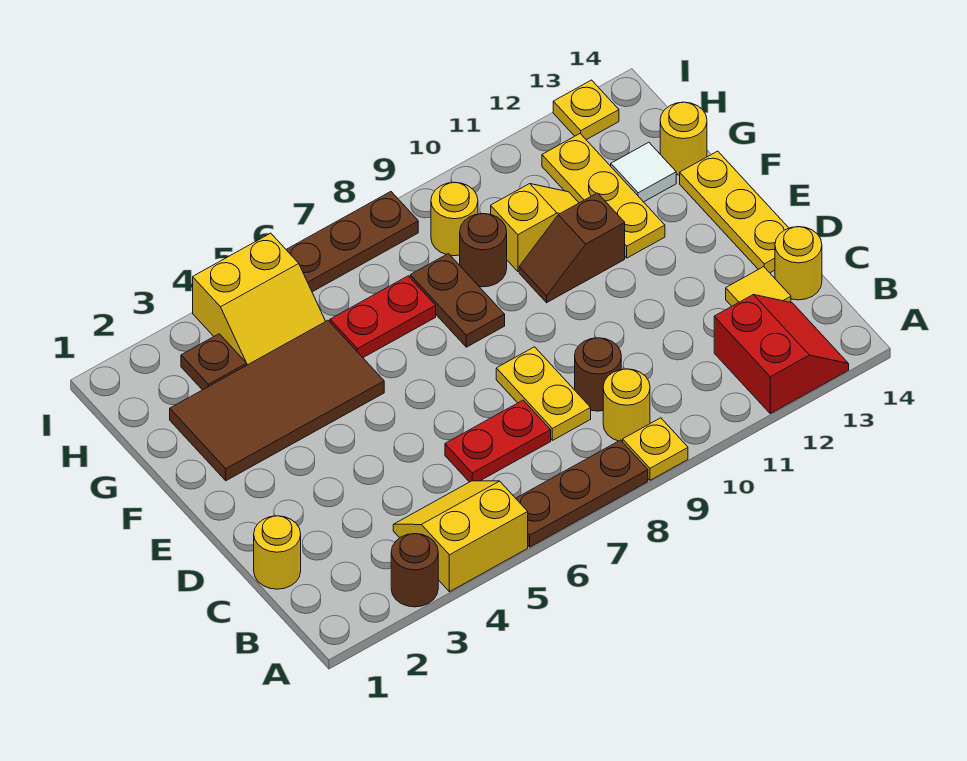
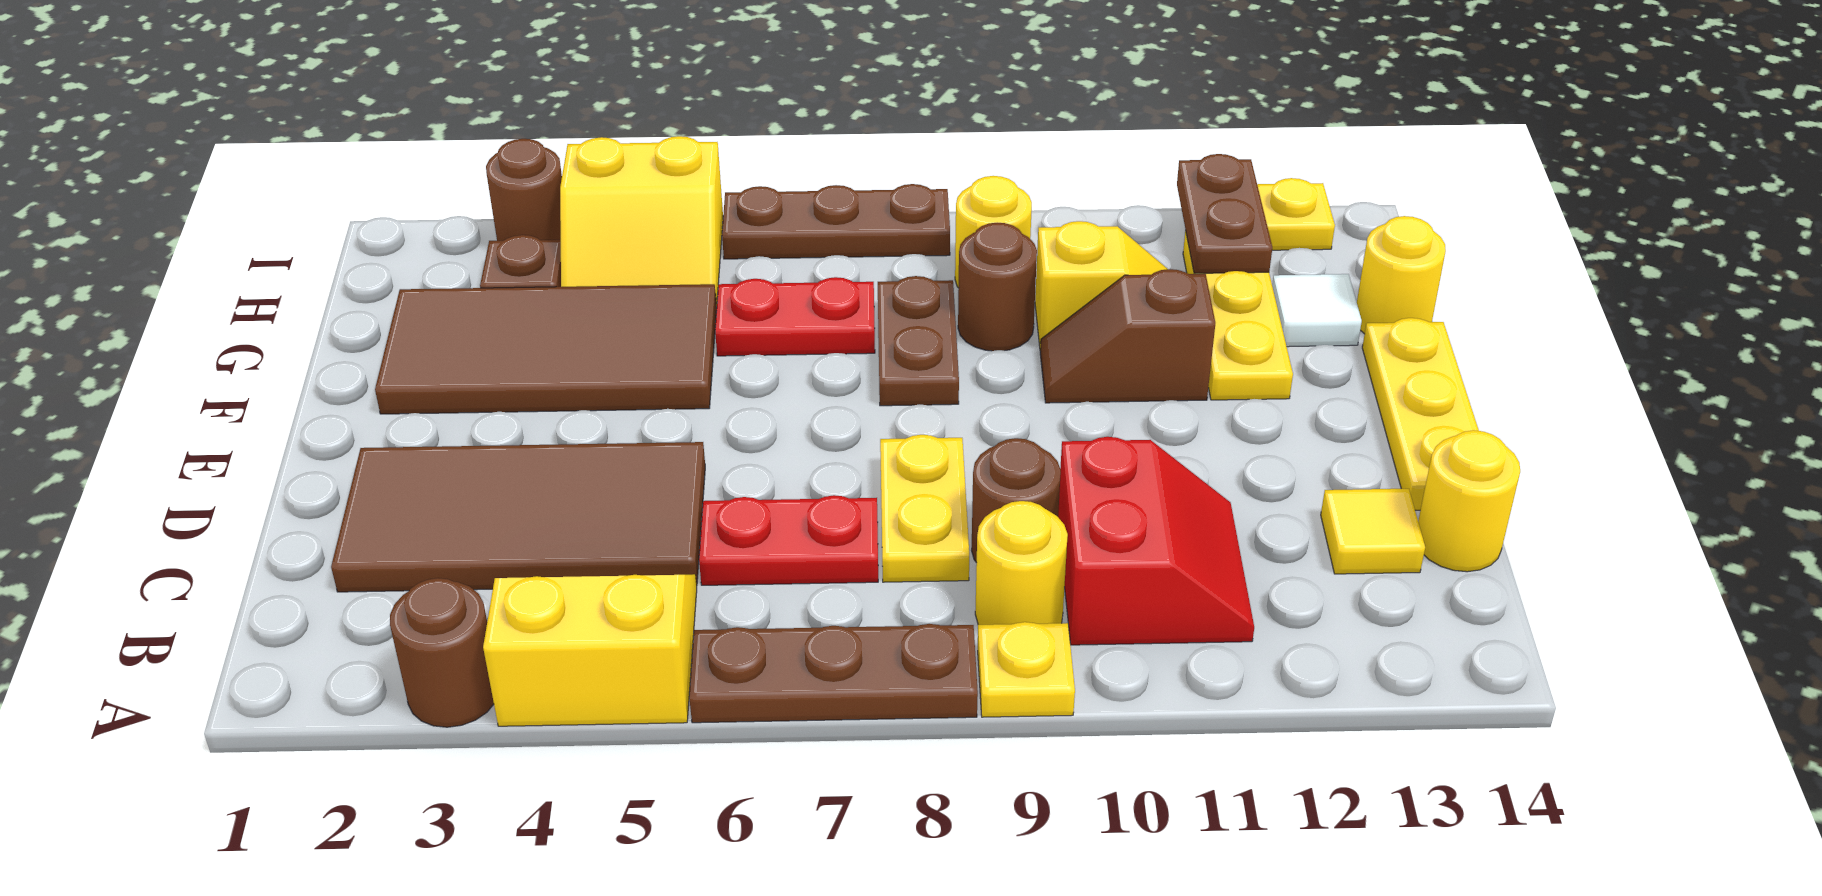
red 2x2 slope [714,295,849,414] -> red 2x2 slope moved to [1058,437,1254,645]
yellow 1x1 round brick [254,516,301,589] -> none
none -> brown 2x4 tile [331,442,705,592]
none -> brown 1x2 plate [1177,154,1272,273]
none -> brown 1x1 round brick [486,139,562,241]

